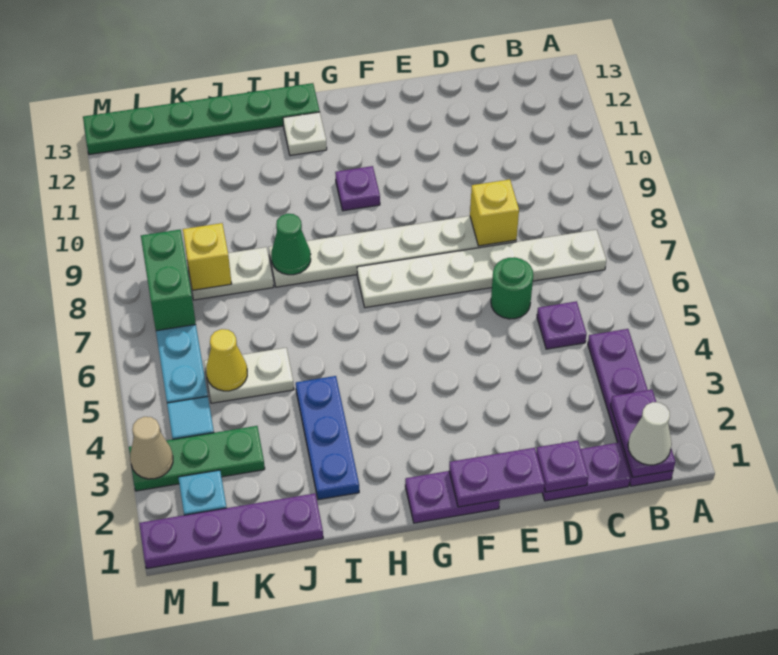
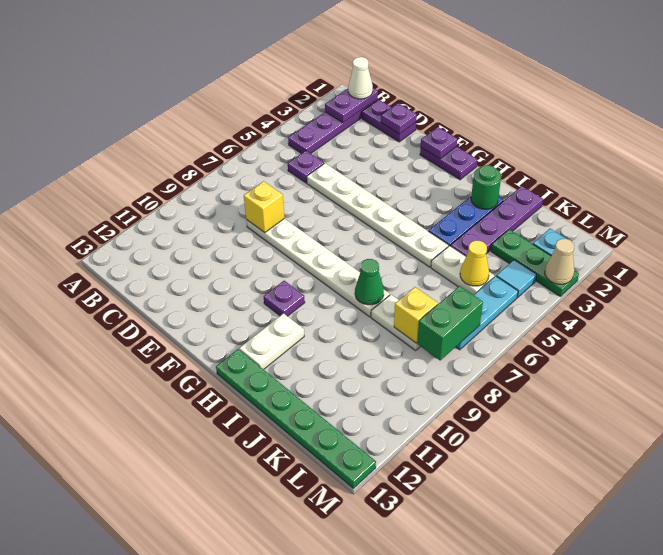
white 1x6 plate [357,230,606,308] -> white 1x6 plate moved to [307,163,449,267]
green 1x1 round brick [491,257,533,319] -> green 1x1 round brick moved to [471,165,501,209]
purple 1x2 plate [449,448,545,507] -> purple 1x1 plate [421,127,457,159]
white 1x1 plate [283,112,327,156] -> white 1x2 plate [239,313,304,369]
purple 1x4 plate [139,493,323,569] -> purple 1x4 plate turned to [451,186,543,256]

